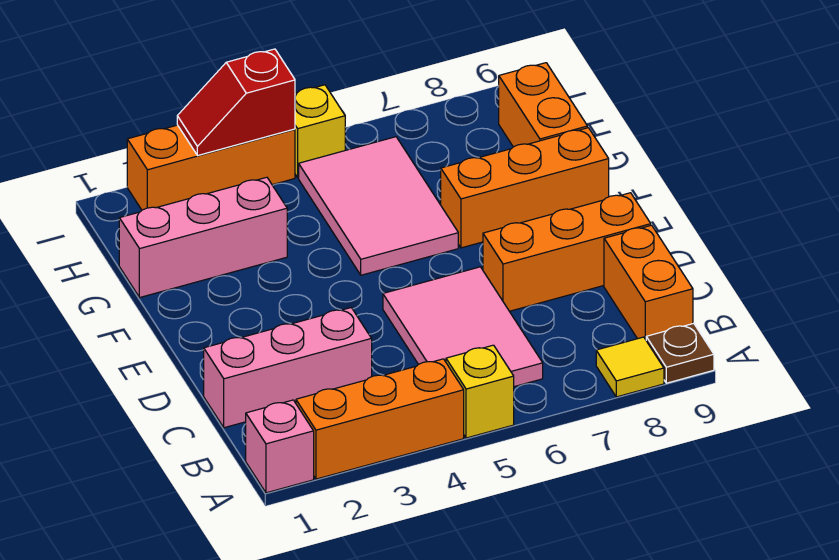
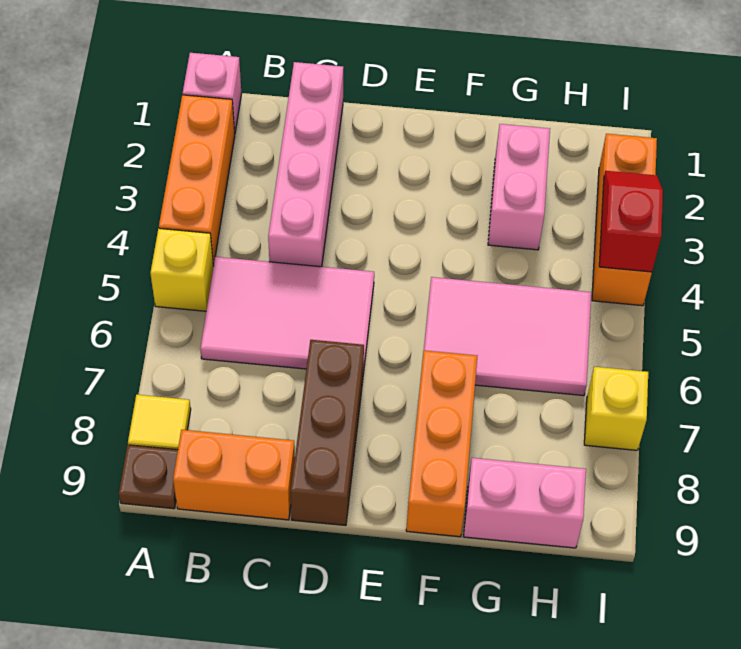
pink 1x3 brick [204,308,372,428] -> pink 1x4 brick [268,62,343,267]
orange 1x3 brick [483,193,651,311] -> brown 1x3 brick [291,340,364,525]
pink 1x3 brick [119,177,287,298] -> pink 1x2 brick [488,124,550,250]
orange 1x2 brick [499,63,588,147] -> pink 1x2 brick [464,458,586,548]
yellow 1x1 brick [295,85,345,178] -> yellow 1x1 brick moved to [584,367,648,450]

